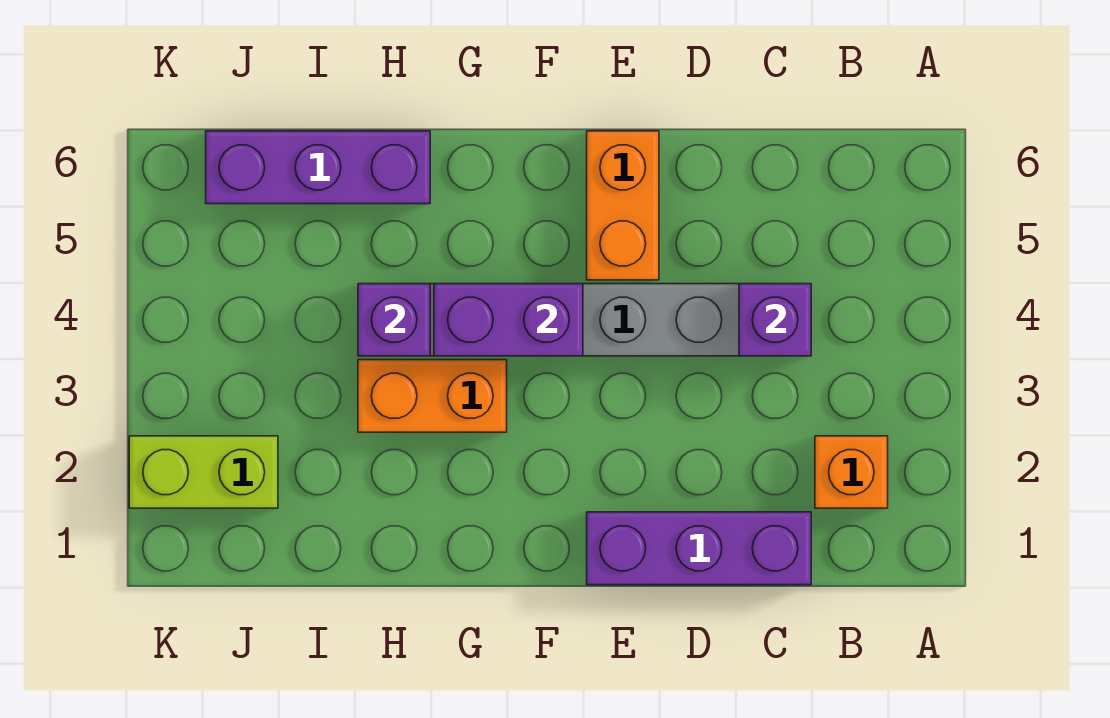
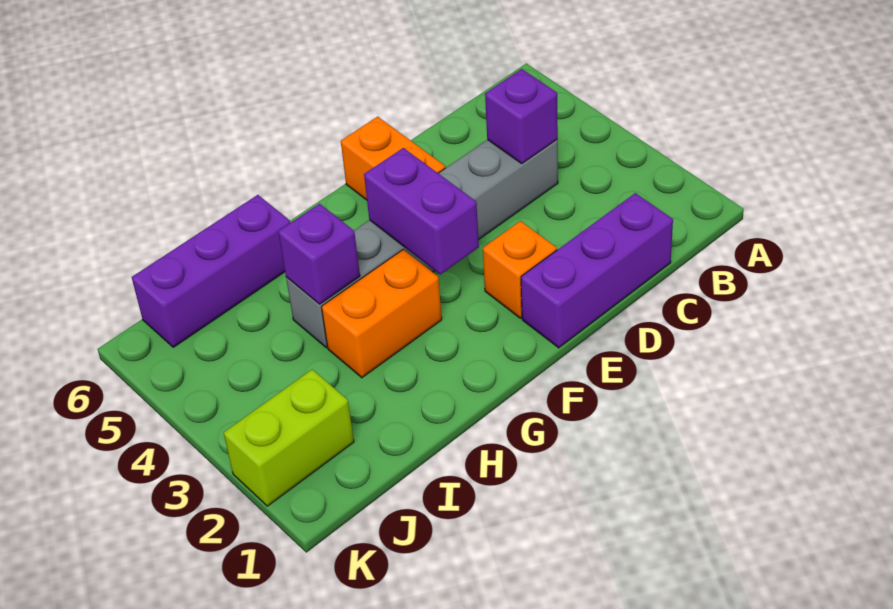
orange 1x1 brick [815,436,888,508] -> orange 1x1 brick moved to [483,221,557,318]
purple 1x2 brick [434,284,583,356] -> purple 1x2 brick turned to [364,148,479,274]

